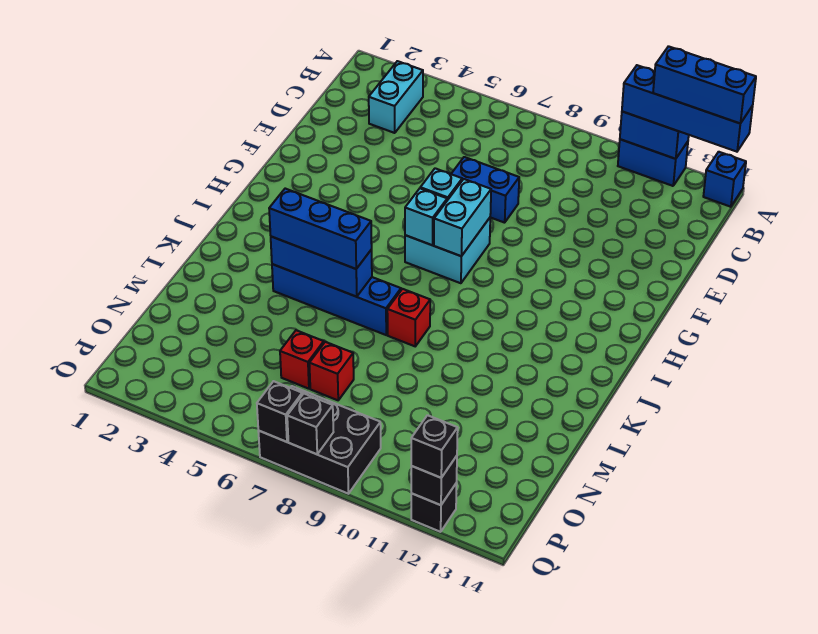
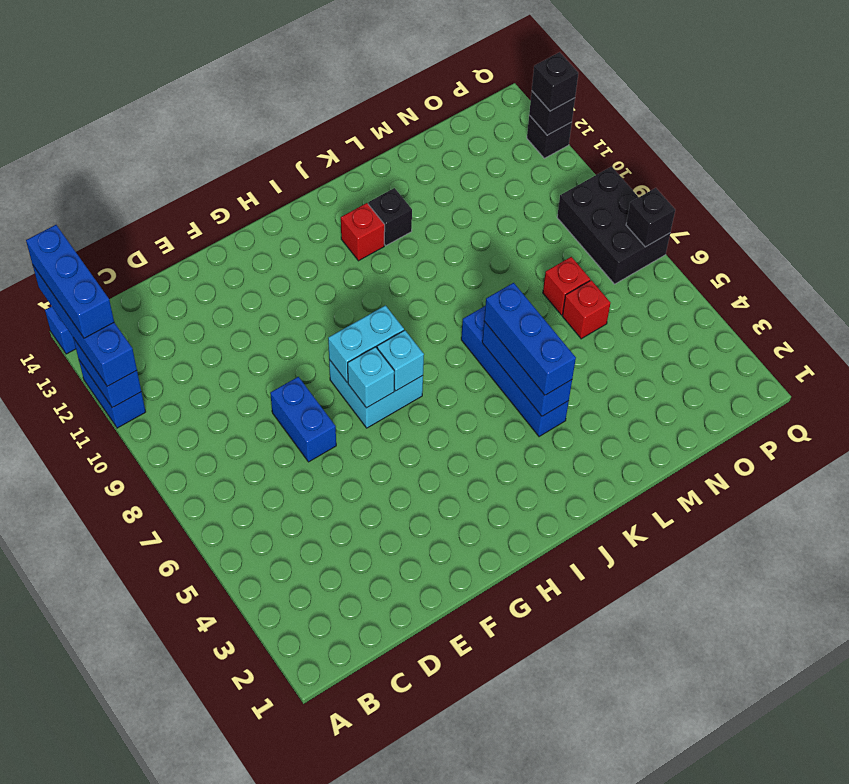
cyan 1x2 brick [369,61,423,133] -> none
red 1x1 brick [387,289,430,346] -> red 1x1 brick moved to [341,203,385,261]
black 1x1 brick [287,394,333,454] -> black 1x1 brick moved to [368,188,412,246]

